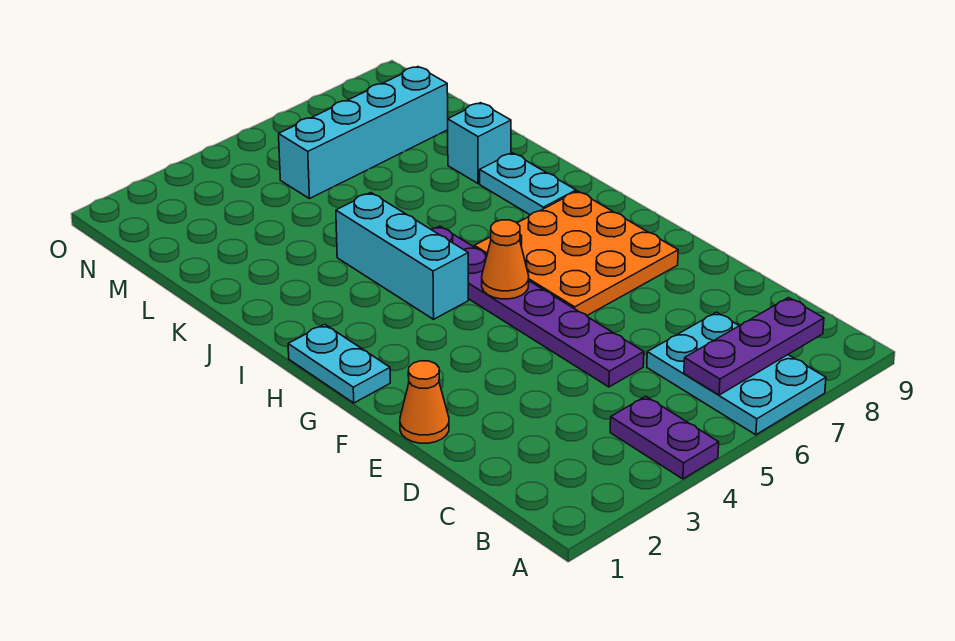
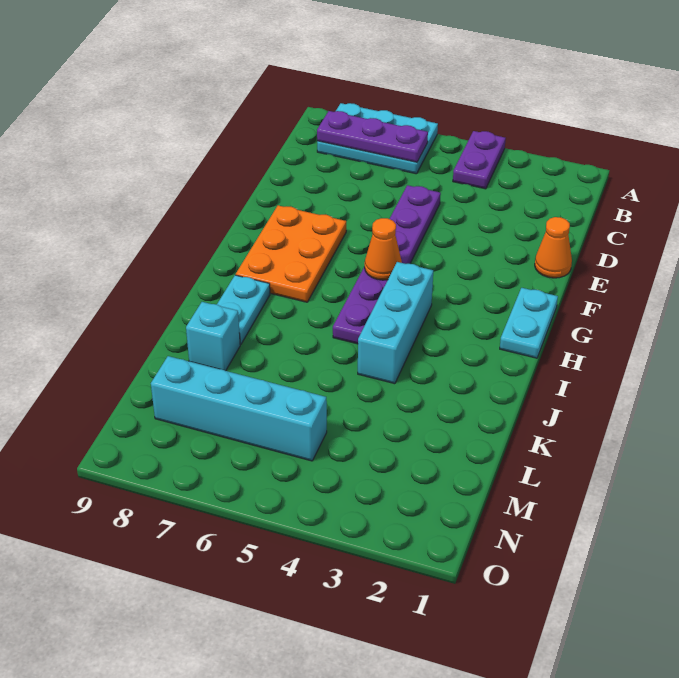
cyan 2x3 plate [647,312,826,435] -> cyan 2x3 plate turned to [317,103,438,174]
orange 3x3 plate [474,191,678,315] -> orange 2x3 plate [236,205,346,302]

